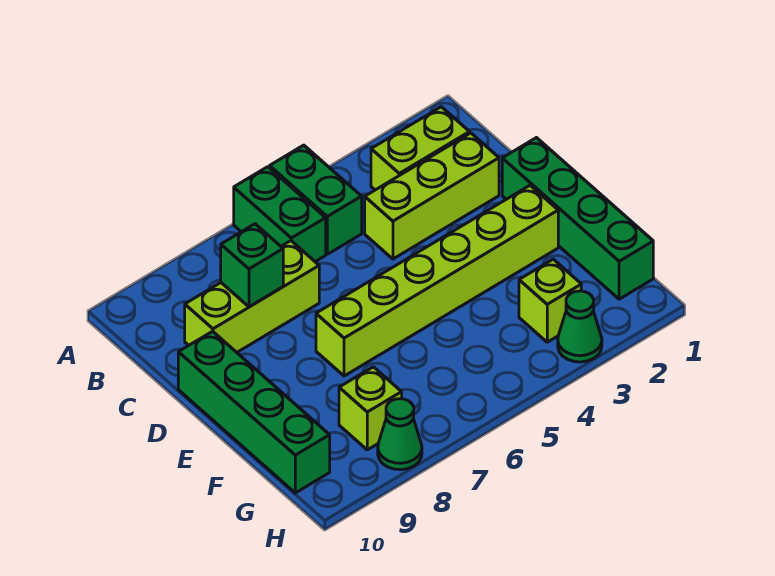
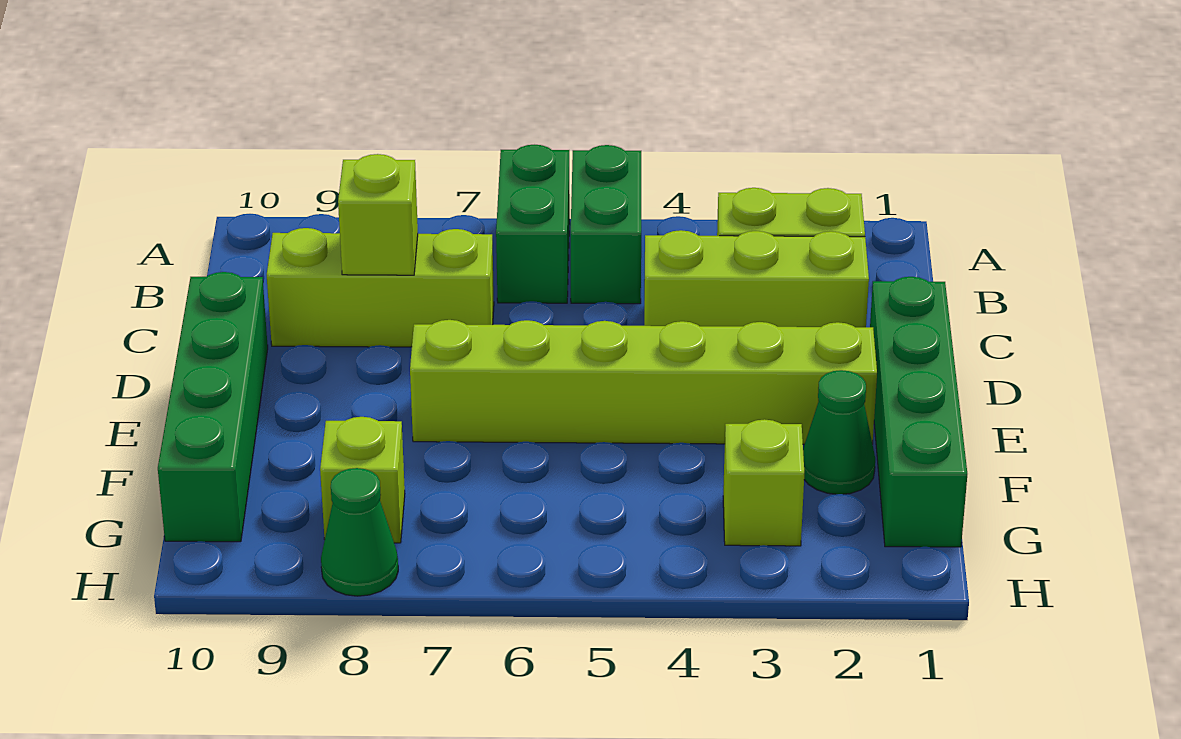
green 1x1 brick [221,224,283,307] -> lime 1x1 brick [338,154,418,275]
green 1x1 cone [558,291,602,362] -> green 1x1 cone moved to [803,370,875,494]

